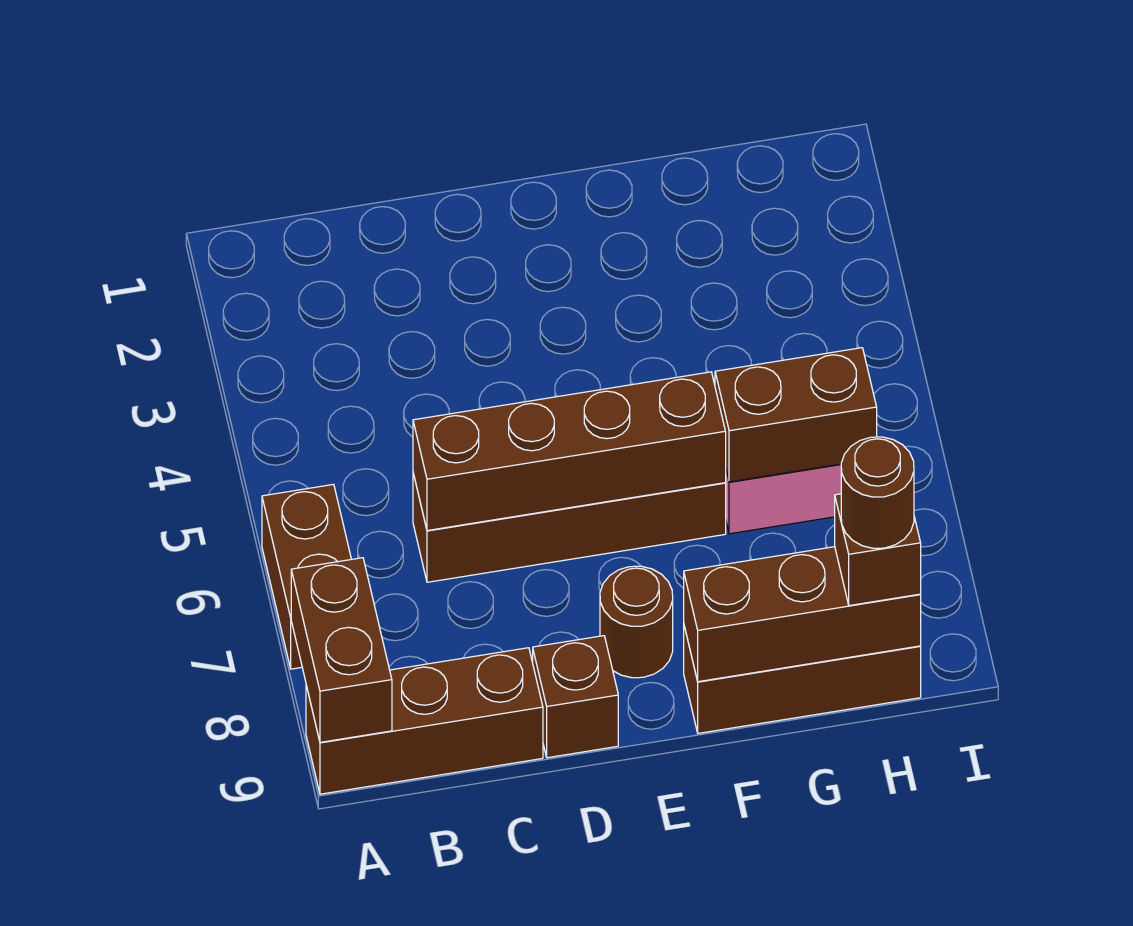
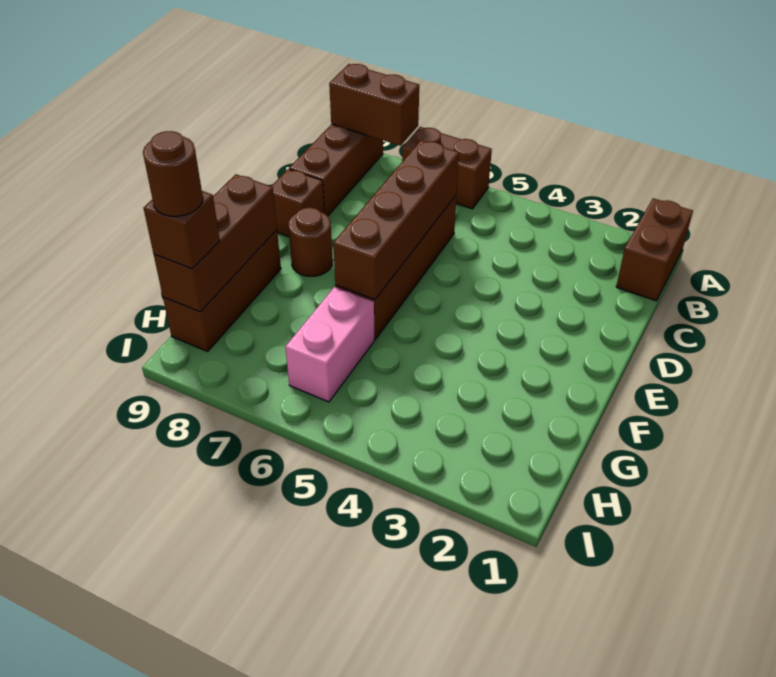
brown 1x2 brick [715,348,877,482] -> brown 1x2 brick moved to [616,198,693,301]

